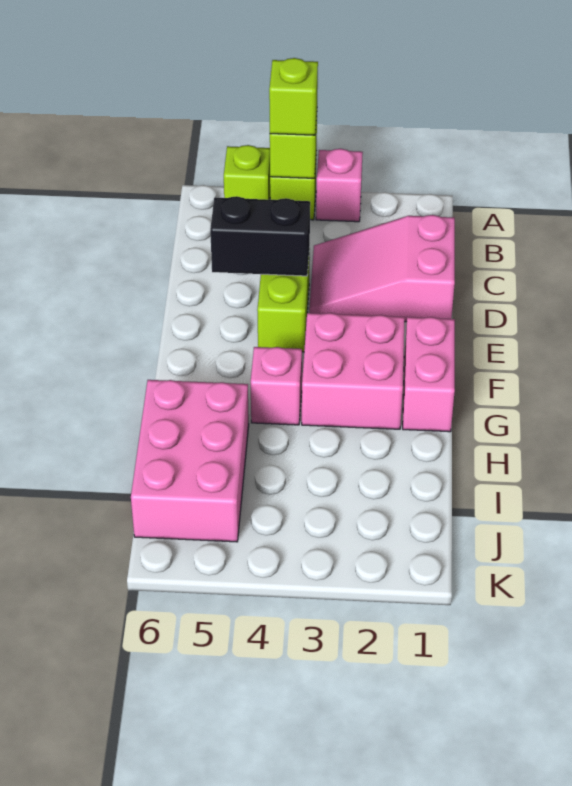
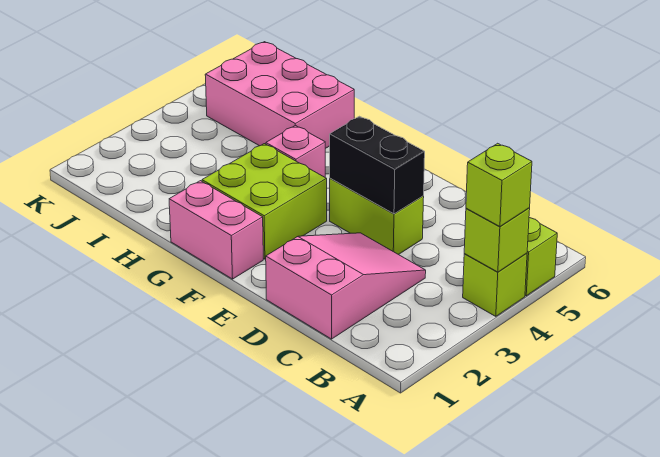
pink 1x1 brick [316,149,363,222] -> none
black 1x2 brick [210,196,310,276] -> black 1x2 brick turned to [330,116,425,214]
pink 2x2 brick [302,313,405,429] -> lime 2x2 brick [202,144,327,259]

